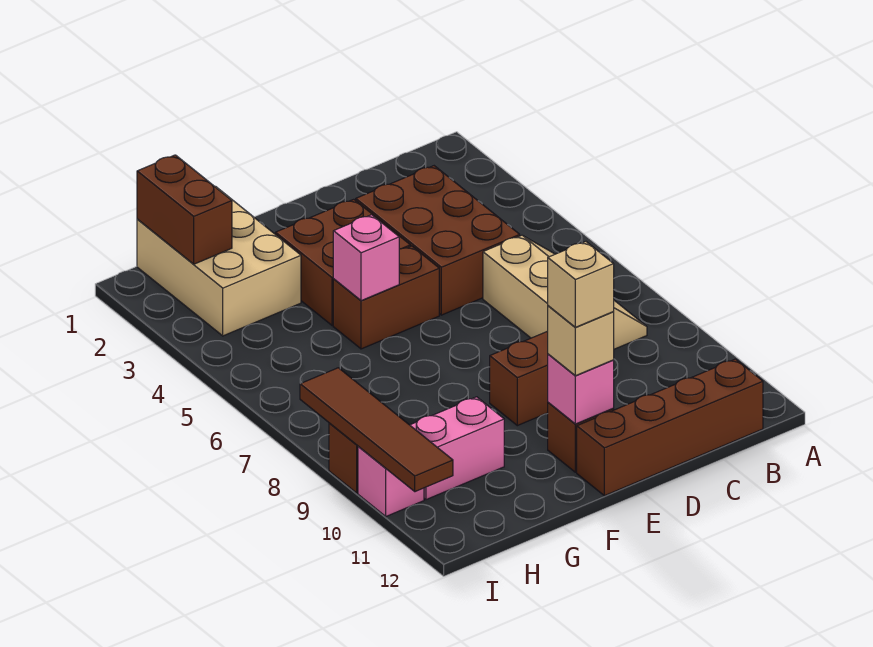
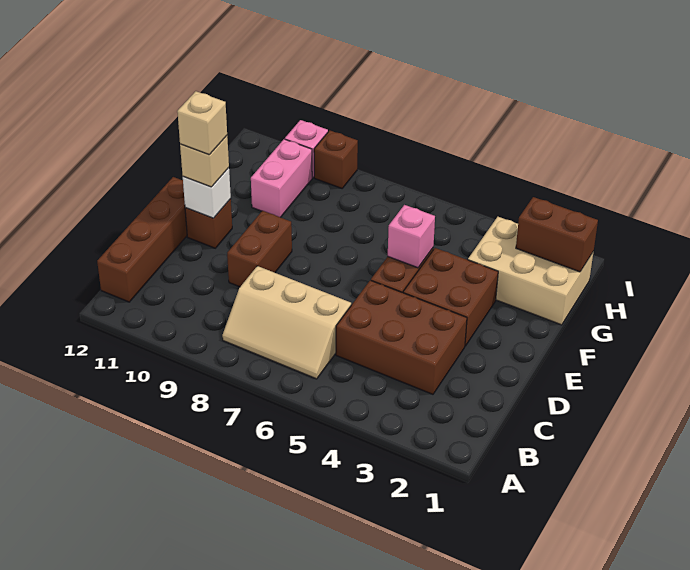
pink 1x1 brick [548,354,614,424] -> white 1x1 brick [183,168,231,218]
brown 1x4 tile [300,368,453,492] -> none

